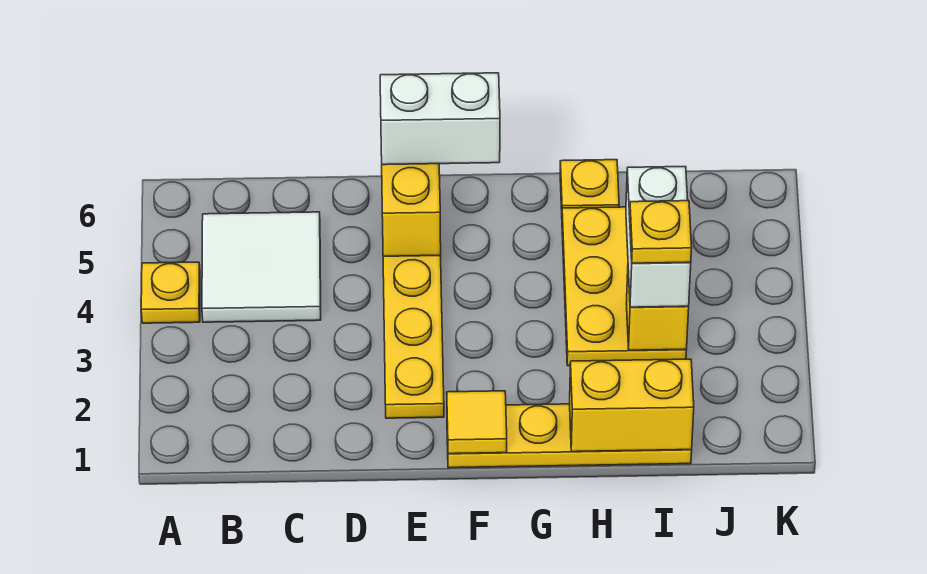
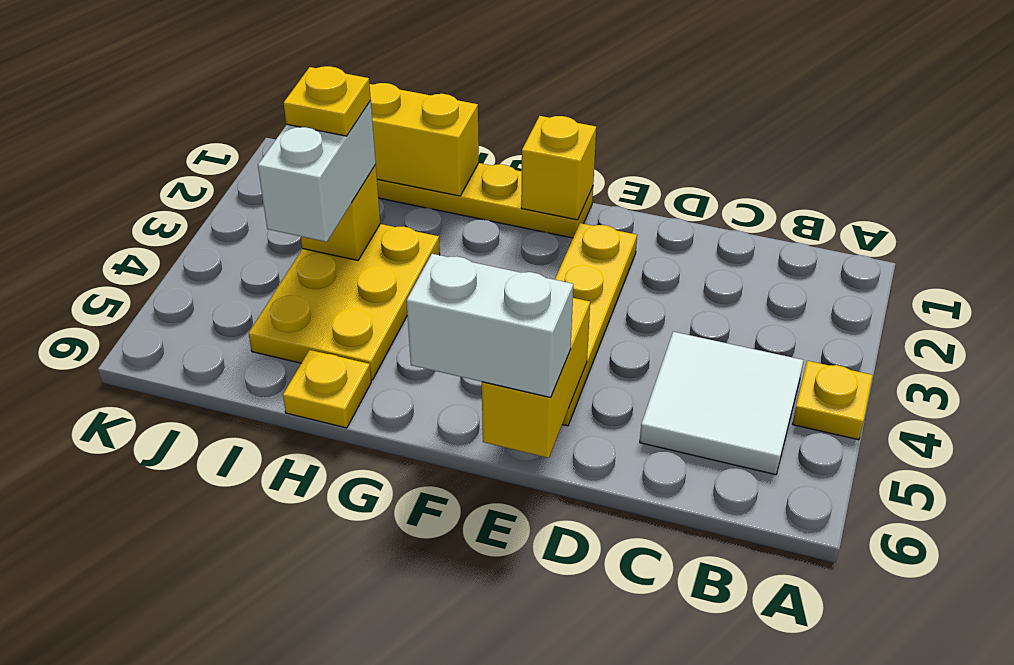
yellow 1x1 tile [447,391,507,454] -> yellow 1x1 brick [521,116,596,220]

